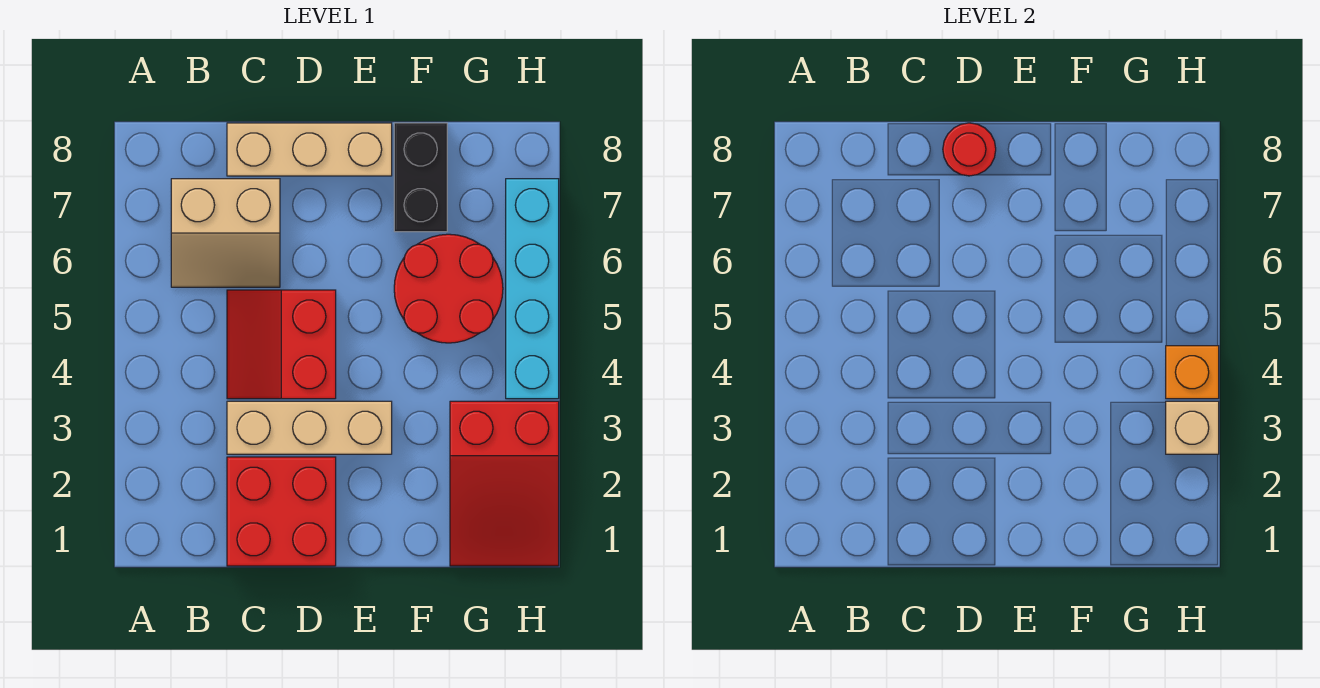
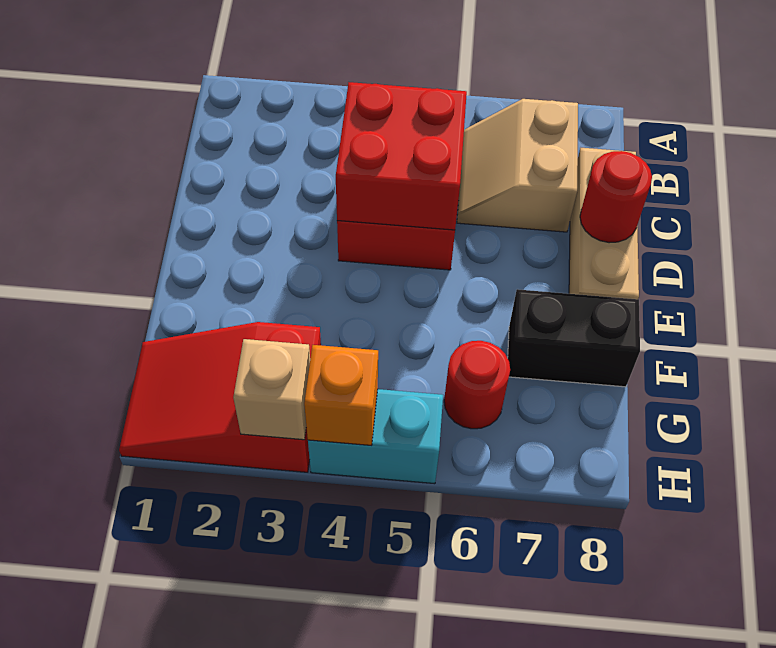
red 2x2 brick [227,457,336,566] -> red 2x2 brick moved to [336,82,467,230]
tan 1x3 brick [227,401,392,454] -> none
red 2x2 round brick [394,234,503,343] -> red 1x1 round brick [444,341,510,429]
cyan 1x4 brick [506,179,559,399] -> cyan 1x2 brick [308,389,443,484]

